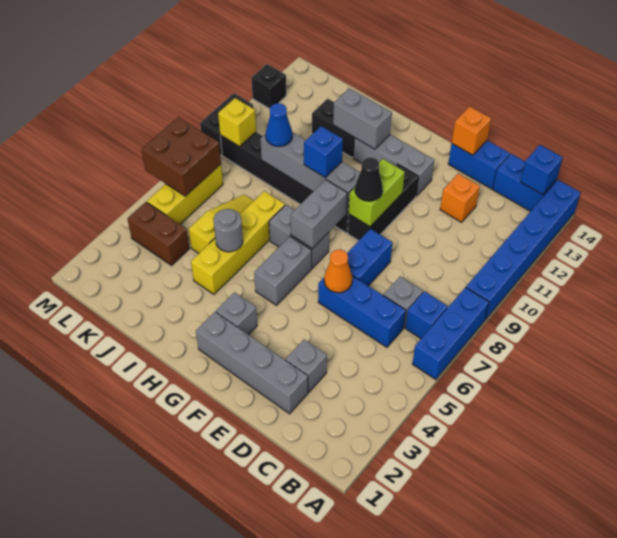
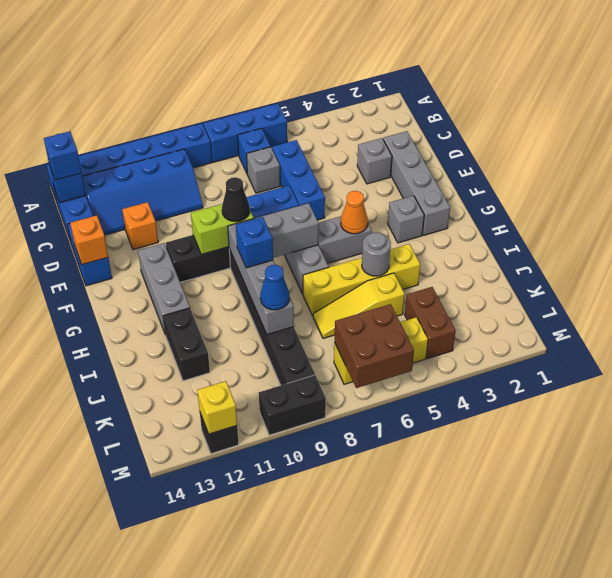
none -> blue 2x4 slope [82,149,203,235]
none -> blue 1x1 brick [44,131,81,180]
orange 1x1 cone [324,250,352,293] -> orange 1x1 cone moved to [341,191,368,234]
grey 1x2 brick [333,88,392,149] -> none
yellow 1x1 brick [218,98,256,147] -> yellow 1x1 brick moved to [197,381,237,434]

